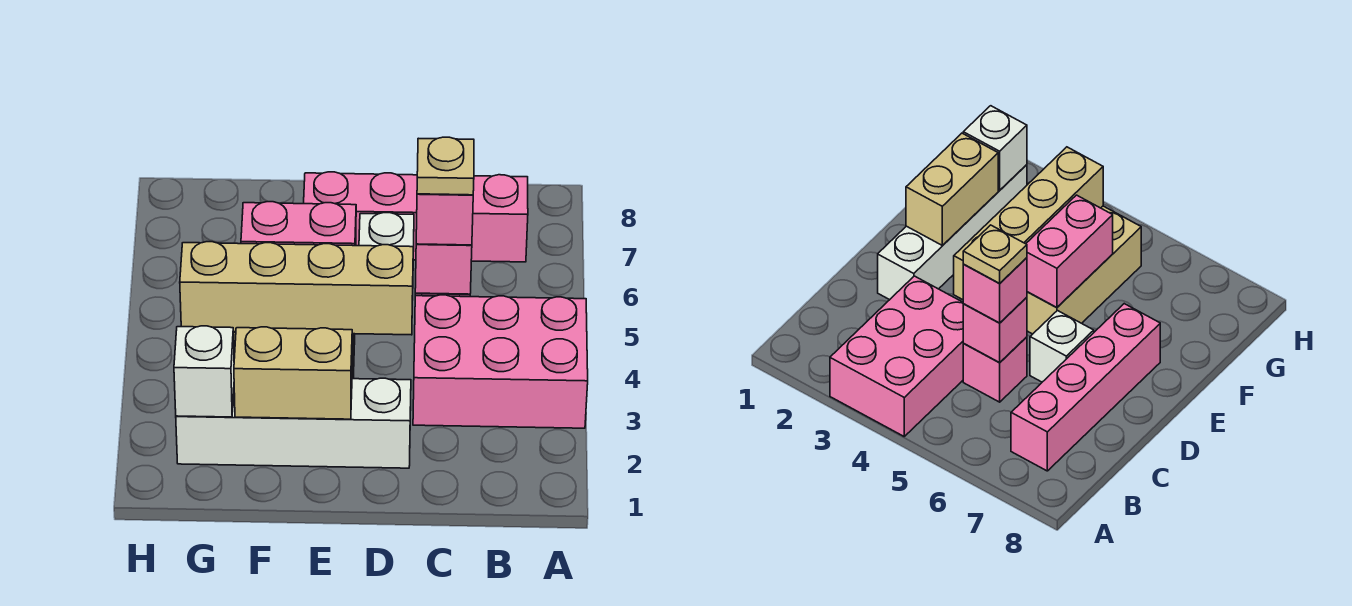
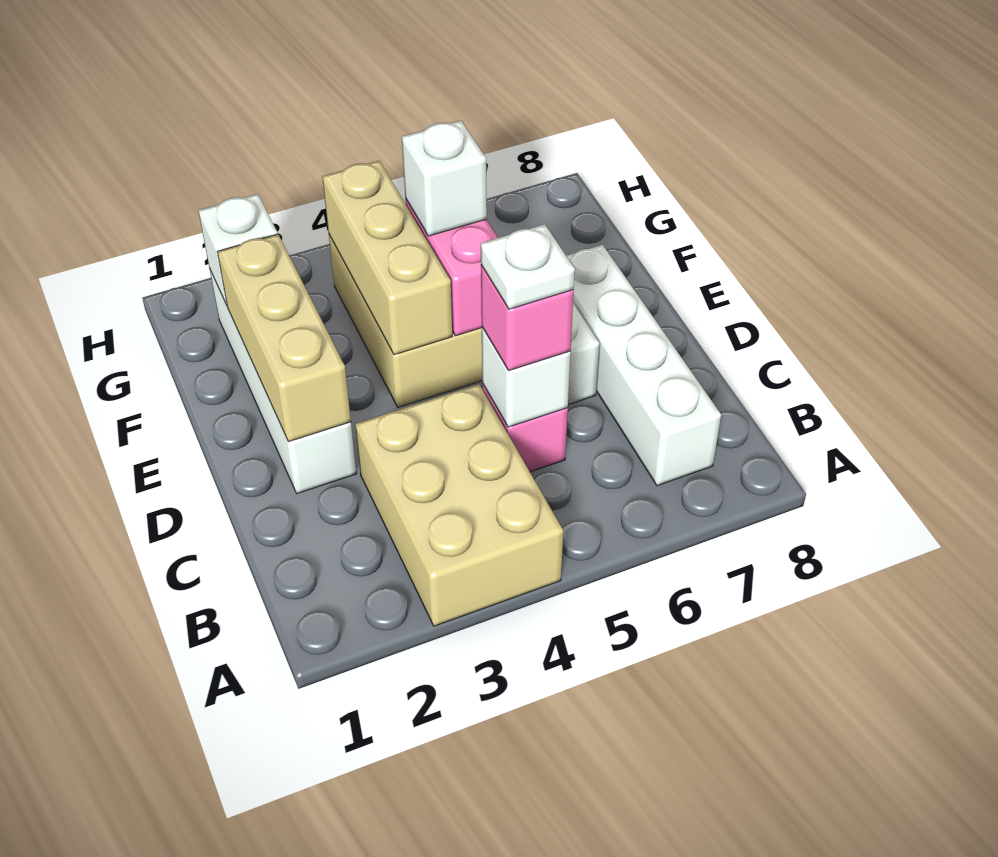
pink 2x3 brick [413,295,588,428] -> tan 2x3 brick [355,384,563,626]
pink 1x4 brick [304,172,528,262] -> white 1x4 brick [567,245,721,486]
pink 1x1 brick [415,244,472,294] -> white 1x1 brick [482,327,571,427]
tan 1x1 plate [417,137,474,195] -> white 1x1 plate [481,224,575,309]
tan 1x4 brick [180,242,413,335] -> tan 1x3 brick [322,161,452,355]
tan 1x2 brick [234,327,352,419] -> tan 1x3 brick [218,234,351,442]
none -> white 1x1 brick [402,120,487,236]

